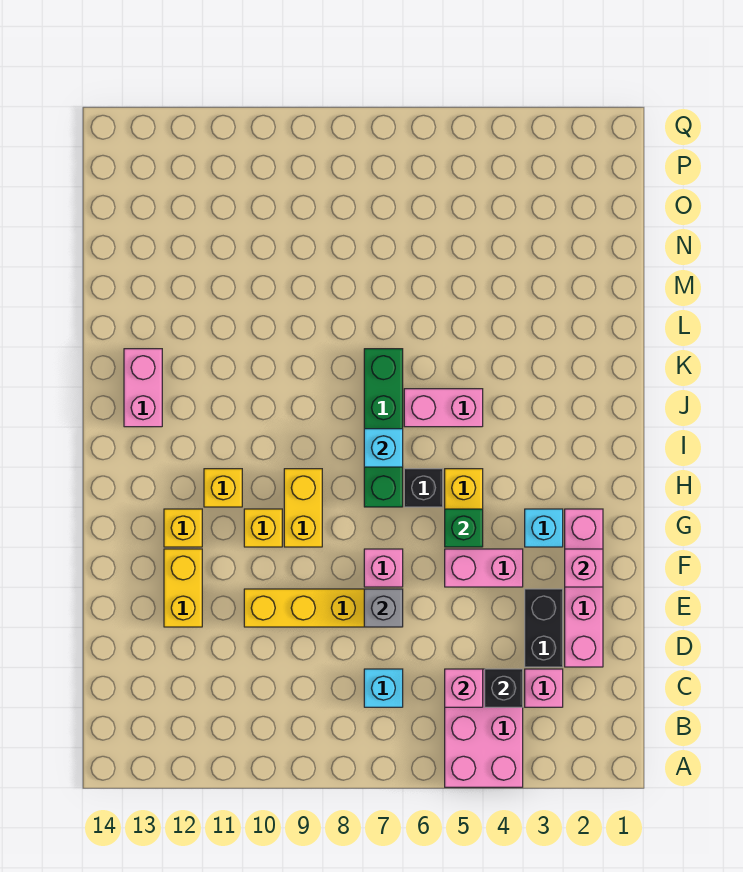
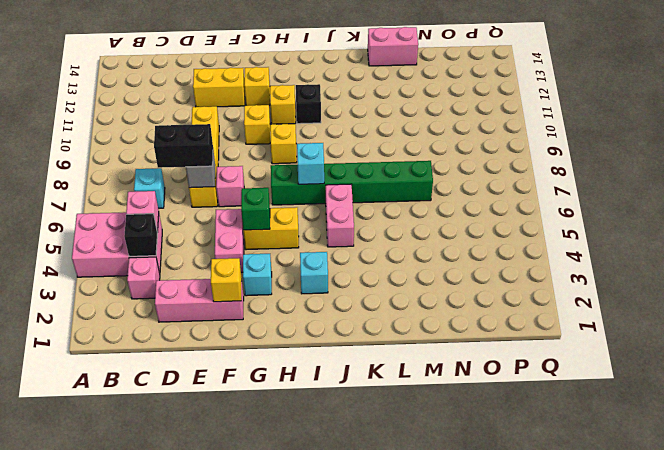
pink 1x4 brick [565,509,603,667] -> pink 1x3 brick [155,279,244,322]
black 1x2 brick [525,589,563,667] -> black 1x2 brick moved to [154,124,213,168]
pink 1x1 brick [565,549,603,587] -> yellow 1x1 brick [211,258,242,302]
yellow 1x2 brick [284,469,322,547] -> yellow 1x1 brick [270,124,297,164]
black 1x1 brick [404,469,443,507] -> black 1x1 brick moved to [296,84,321,124]
green 1x4 brick [364,349,403,507] -> green 1x6 brick [271,161,433,205]
none -> cyan 1x1 brick [300,252,328,294]
pink 1x2 brick [124,349,162,427] -> pink 1x2 brick moved to [368,27,418,66]

